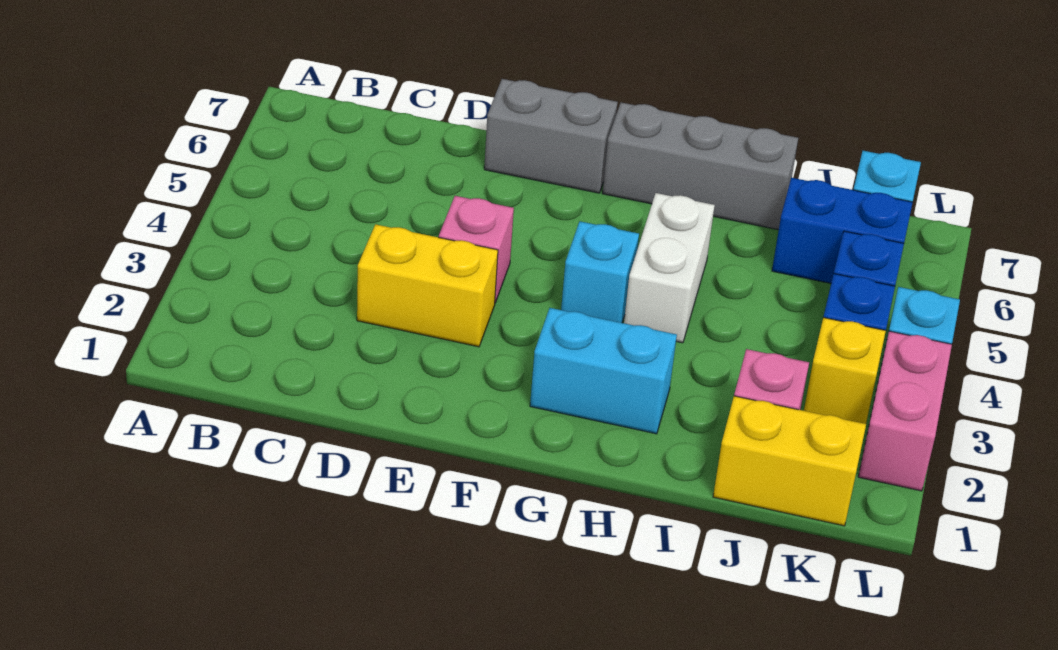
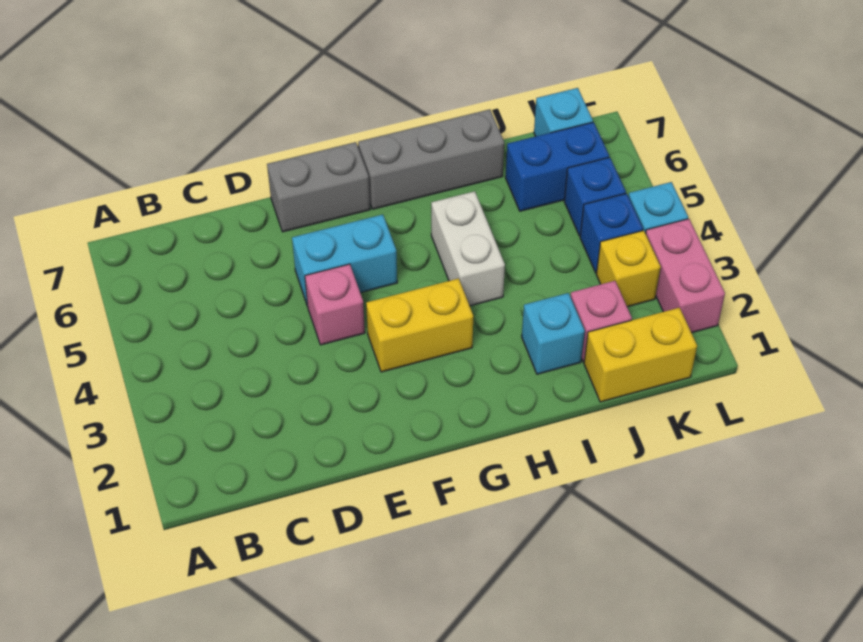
yellow 1x2 brick [357,224,498,347] -> yellow 1x2 brick moved to [366,278,473,372]
cyan 1x2 brick [530,308,677,434] -> cyan 1x2 brick moved to [292,215,397,306]
cyan 1x1 brick [561,221,639,323] -> cyan 1x1 brick moved to [522,293,585,374]

